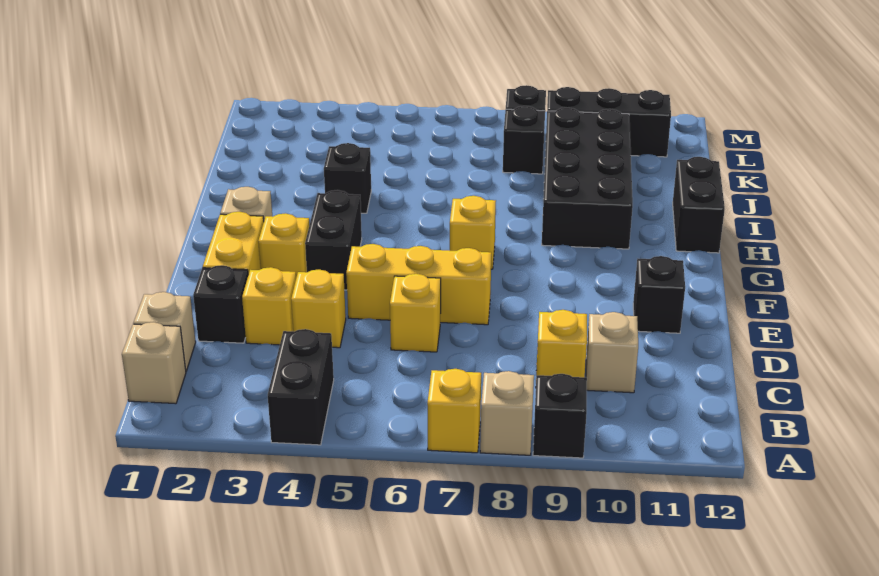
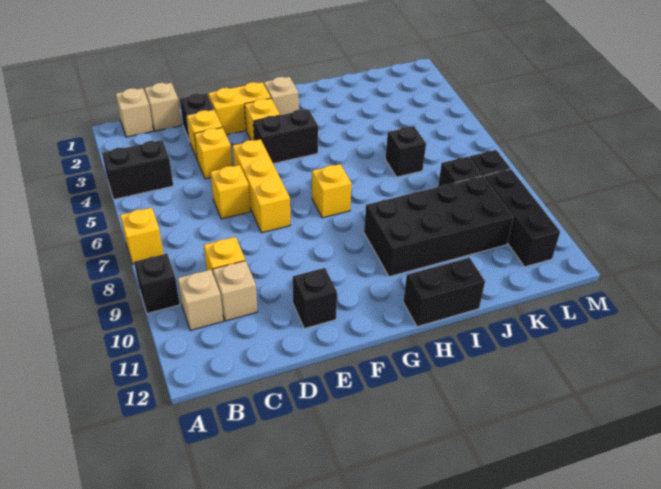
tan 1x1 brick [480,371,534,455] -> tan 1x1 brick moved to [178,270,223,331]
black 1x1 brick [324,143,371,213] -> black 1x1 brick moved to [385,126,426,177]

